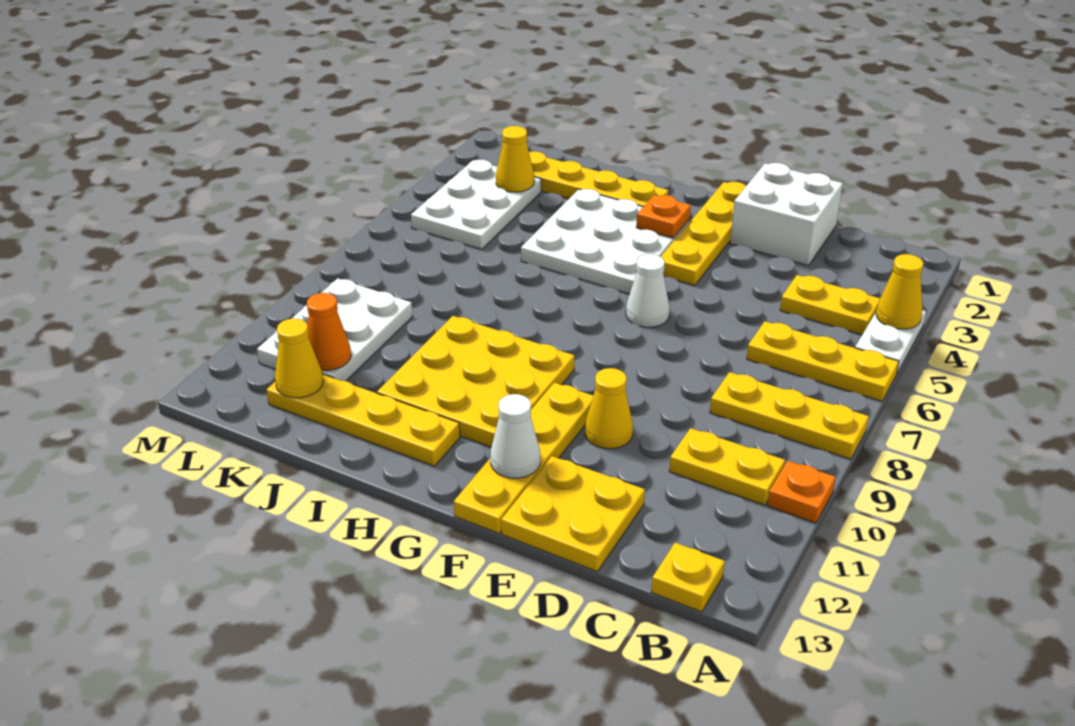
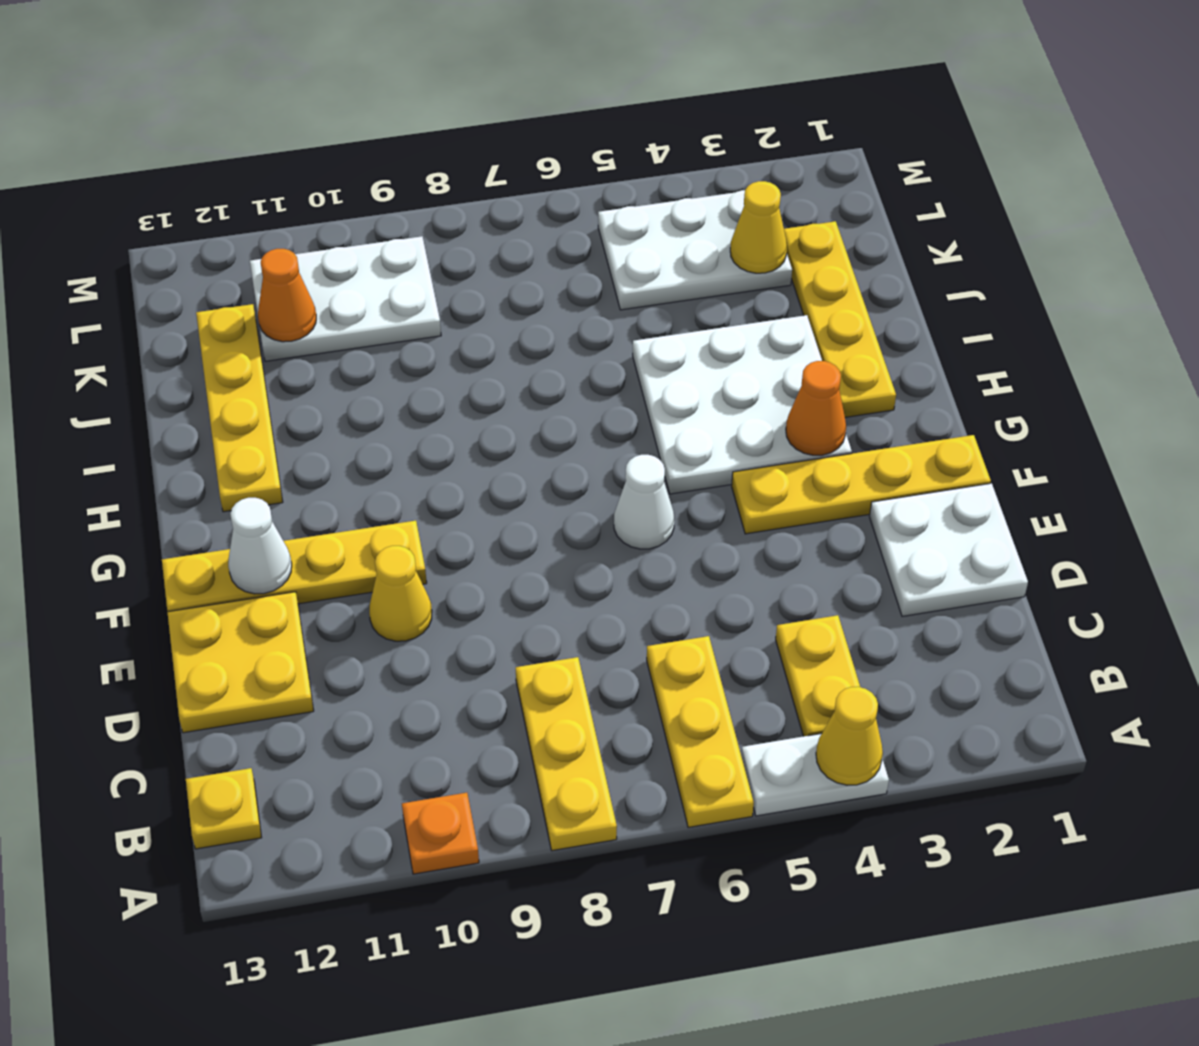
yellow 1x2 plate [669,428,785,505] -> none
white 2x2 brick [730,163,843,265] -> white 2x2 plate [870,483,1028,616]
orange 1x1 plate [636,195,691,238] -> orange 1x1 cone [786,361,846,455]
yellow 3x3 plate [377,316,574,447] -> none
yellow 1x1 cone [275,318,323,398] -> none

